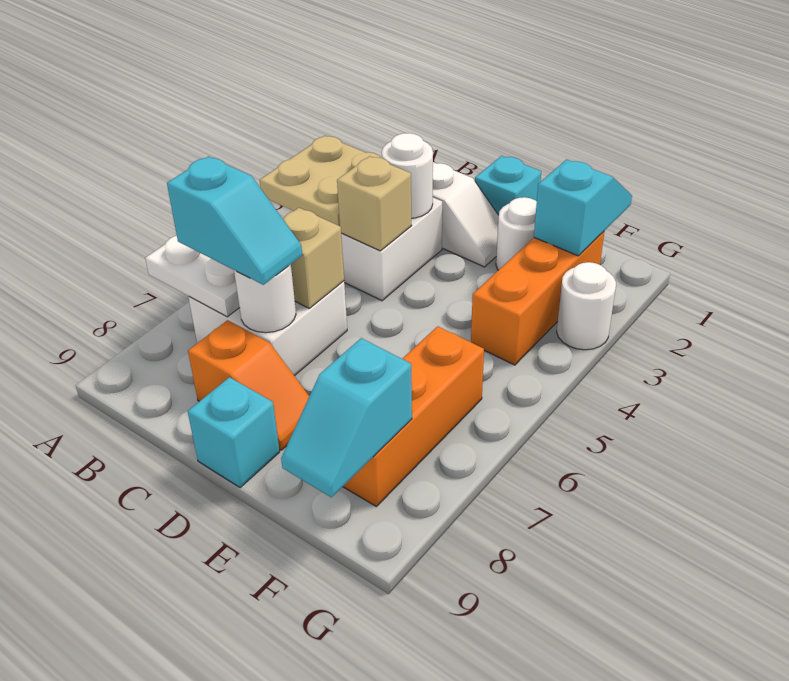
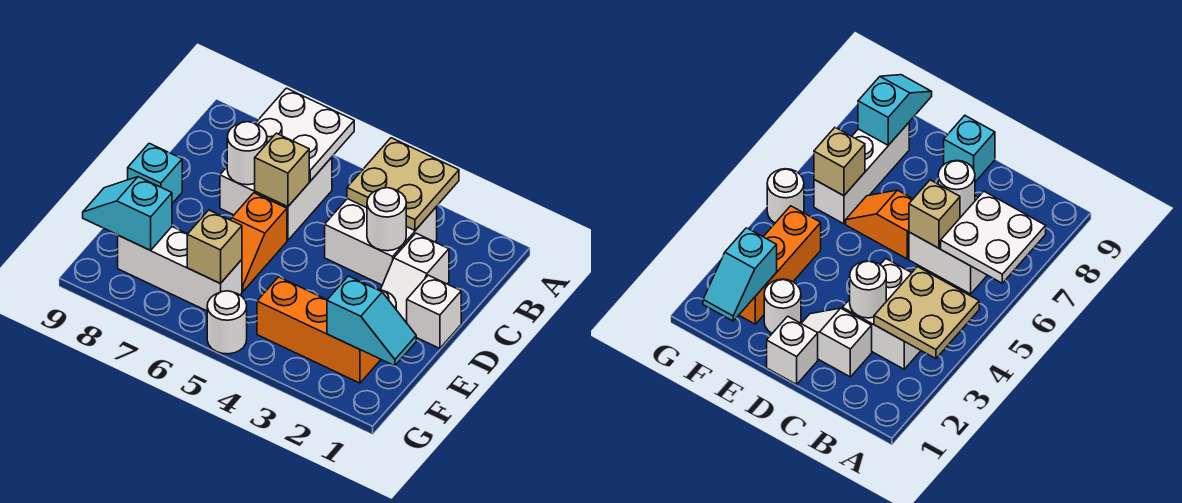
cyan 1x2 slope [167,156,302,285] -> none
tan 1x1 brick [337,156,412,251] -> tan 1x1 brick moved to [187,210,242,284]
orange 1x2 slope [188,320,309,450] -> orange 1x2 slope moved to [231,193,287,292]
cyan 1x1 brick [475,156,541,215] -> white 1x1 brick [406,275,461,348]
orange 1x3 brick [343,326,484,506] -> white 1x3 brick [118,227,242,311]
white 1x1 round brick [557,262,616,350] -> white 1x1 round brick moved to [207,291,247,354]

